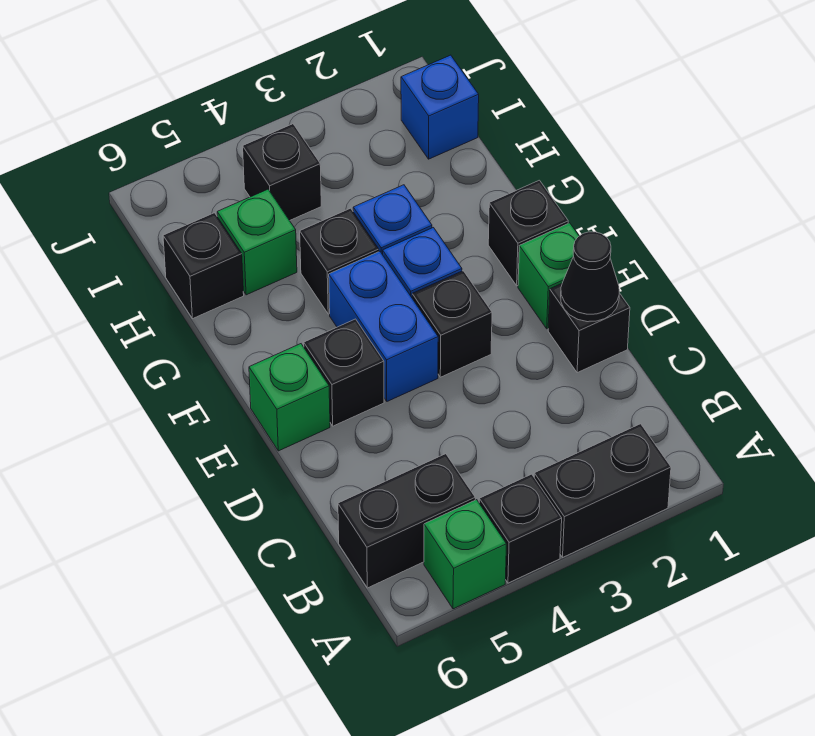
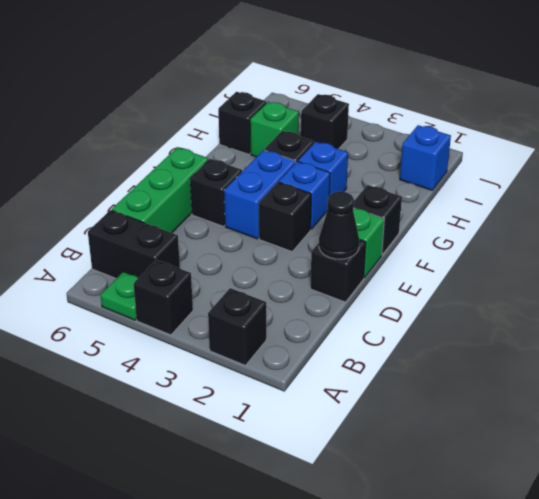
black 1x2 brick [534,424,671,557] -> black 1x1 brick [208,288,266,365]
green 1x1 brick [424,500,506,609] -> green 1x1 plate [101,272,138,320]
green 1x1 brick [249,344,330,451] -> green 1x3 brick [112,147,208,233]

